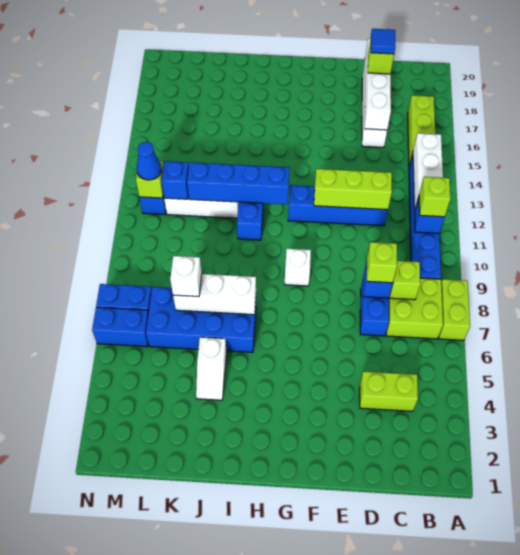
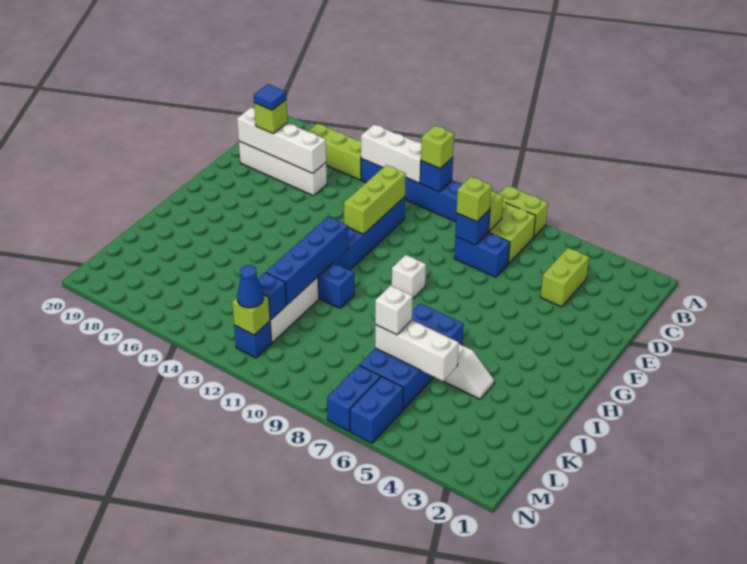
white 1x3 brick [173,274,256,315] -> white 1x3 brick turned to [375,320,459,381]

